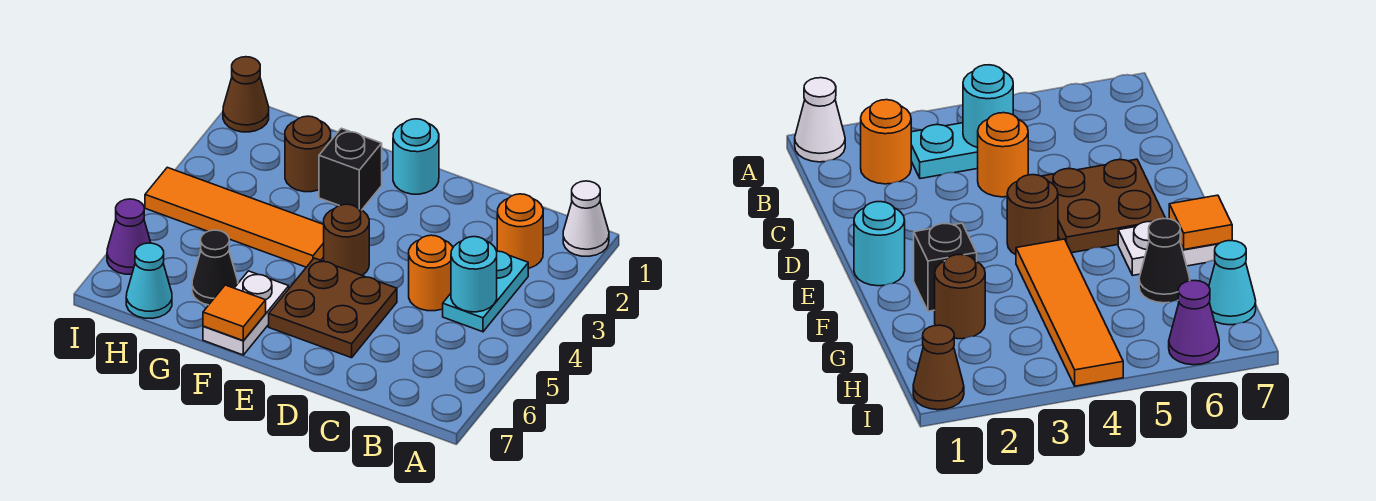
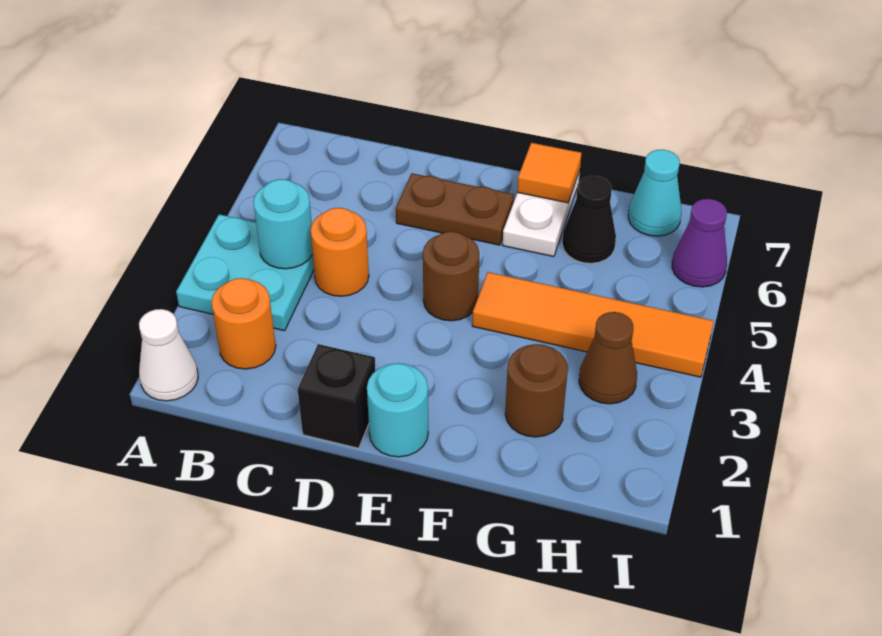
cyan 1x2 plate [443,251,528,332] -> cyan 2x2 plate [176,214,314,331]
brown 2x2 plate [269,258,397,358] -> brown 1x2 plate [396,173,514,245]
black 1x1 brick [319,128,382,210] -> black 1x1 brick moved to [298,344,376,448]
brown 1x1 cone [223,57,269,132] -> brown 1x1 cone moved to [579,312,637,404]

